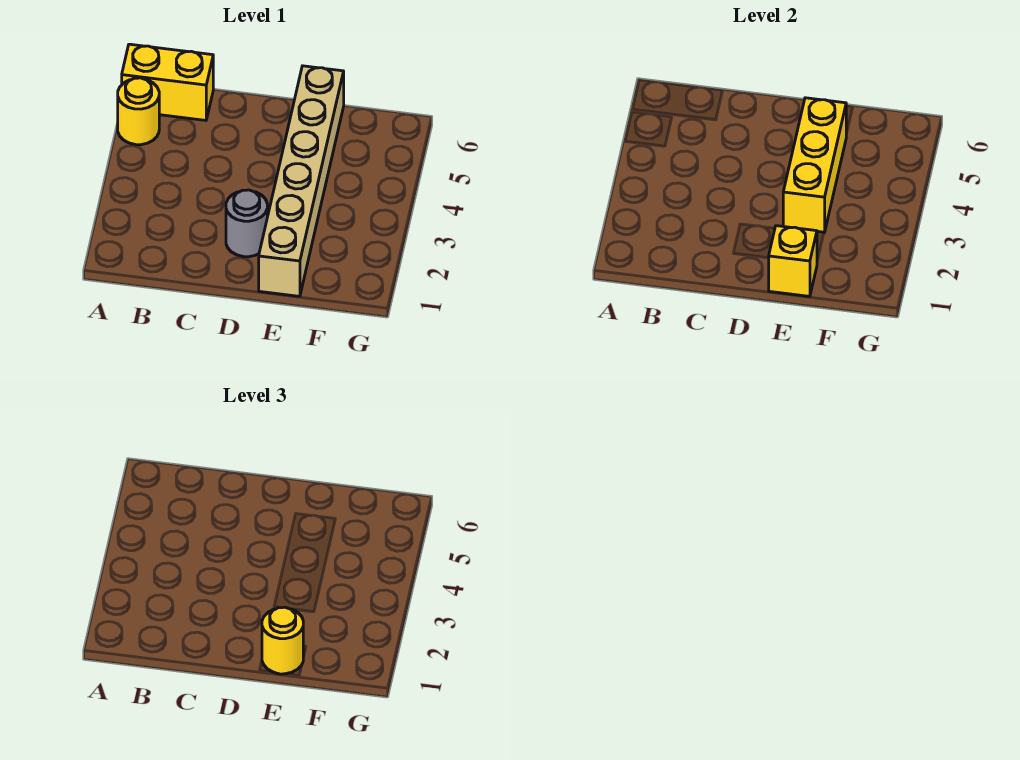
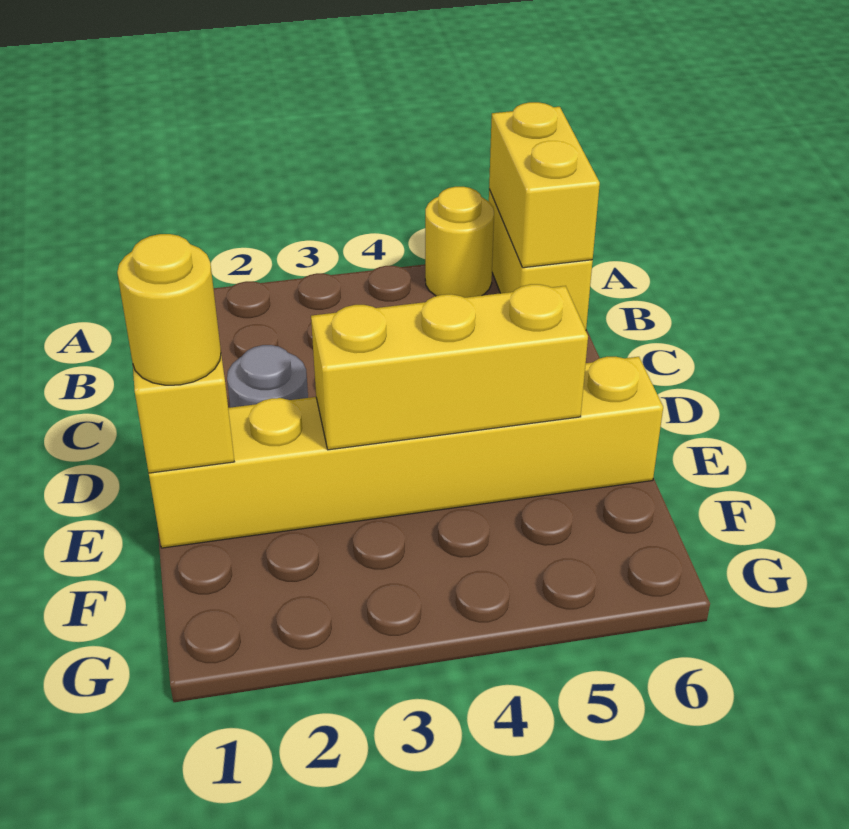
none -> yellow 1x2 brick [489,102,600,268]
tan 1x6 brick [259,66,344,296] -> yellow 1x6 brick [149,357,663,548]

